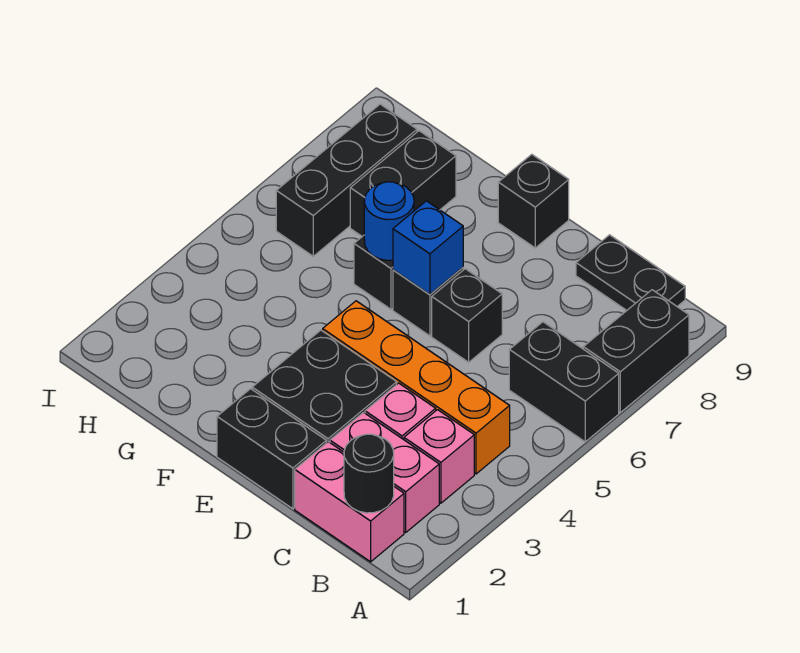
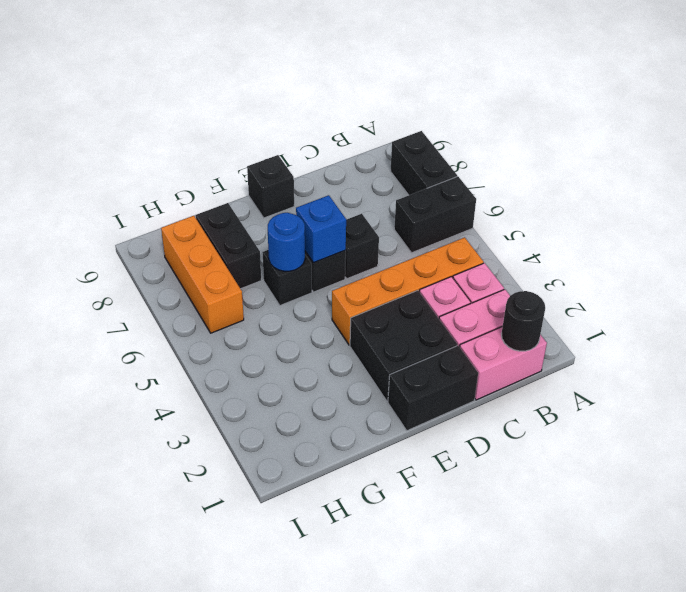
black 1x2 plate [576,235,685,310] -> none
black 1x3 brick [276,104,417,256] -> orange 1x3 brick [161,216,244,333]

